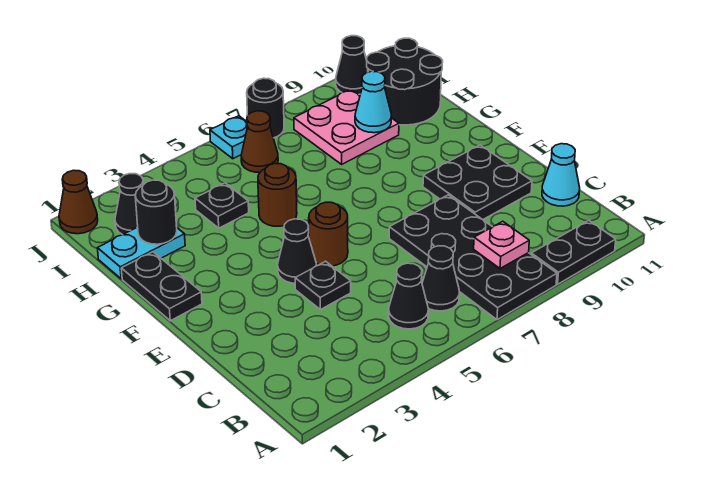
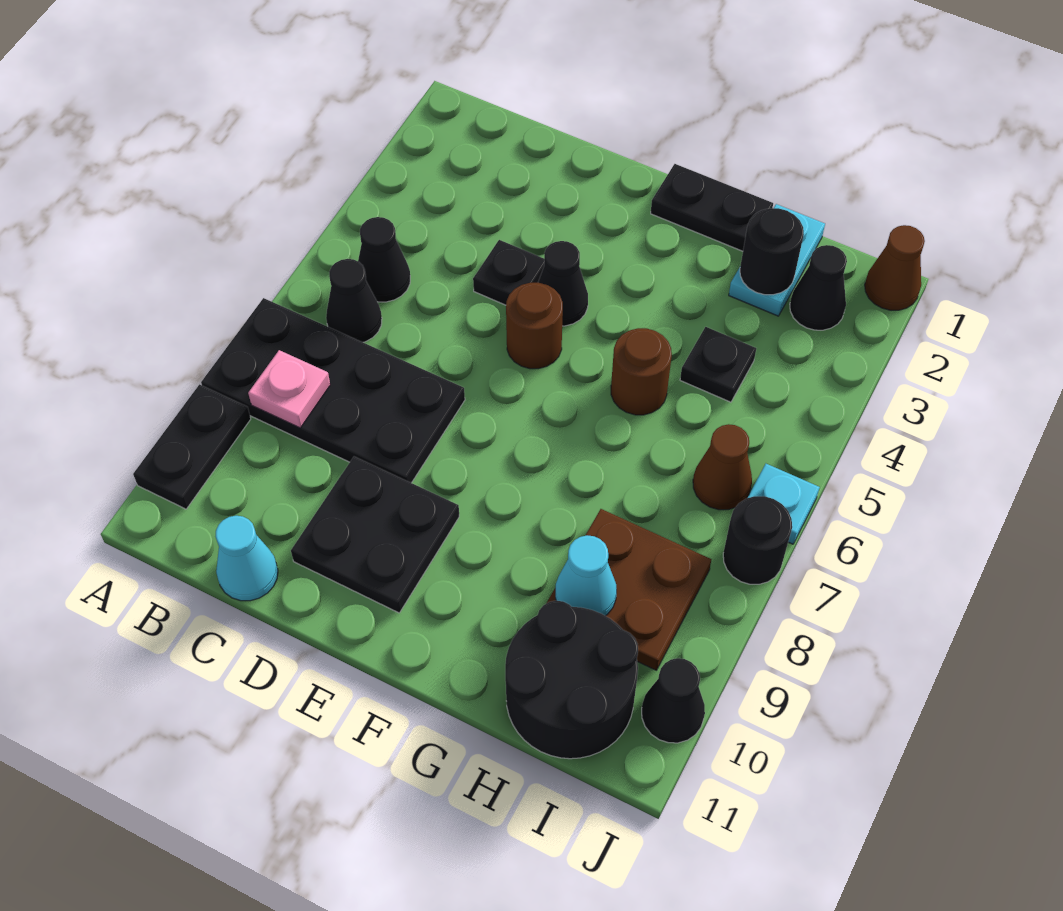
pink 2x2 plate [294,89,399,164] -> brown 2x2 plate [547,509,711,670]

